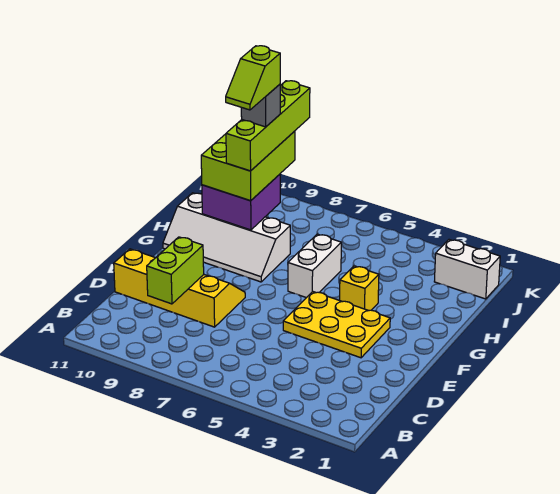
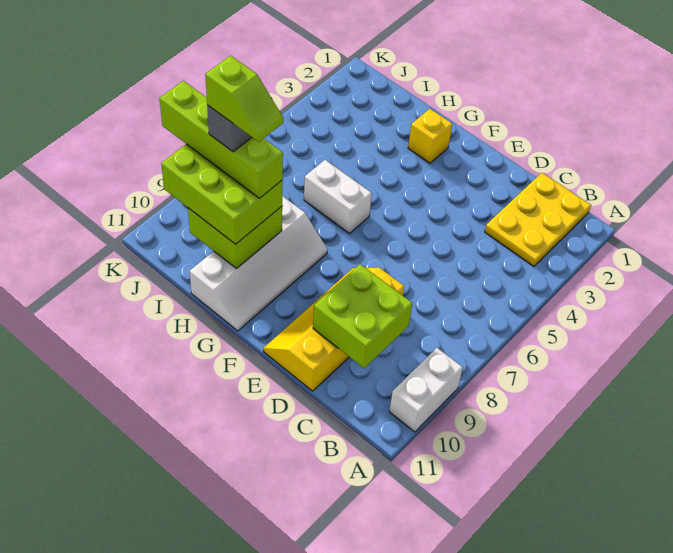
lime 1x2 brick [147,237,204,304] -> lime 2x2 brick [313,264,412,368]
yellow 2x3 plate [283,292,390,358] -> yellow 2x3 plate moved to [485,173,591,266]
yellow 1x1 brick [340,266,379,311] -> yellow 1x1 brick moved to [408,109,452,163]
purple 2x2 brick [202,174,280,230] -> lime 2x2 brick [188,207,282,268]
white 1x2 brick [434,240,500,299] -> white 1x2 brick moved to [389,348,463,432]

